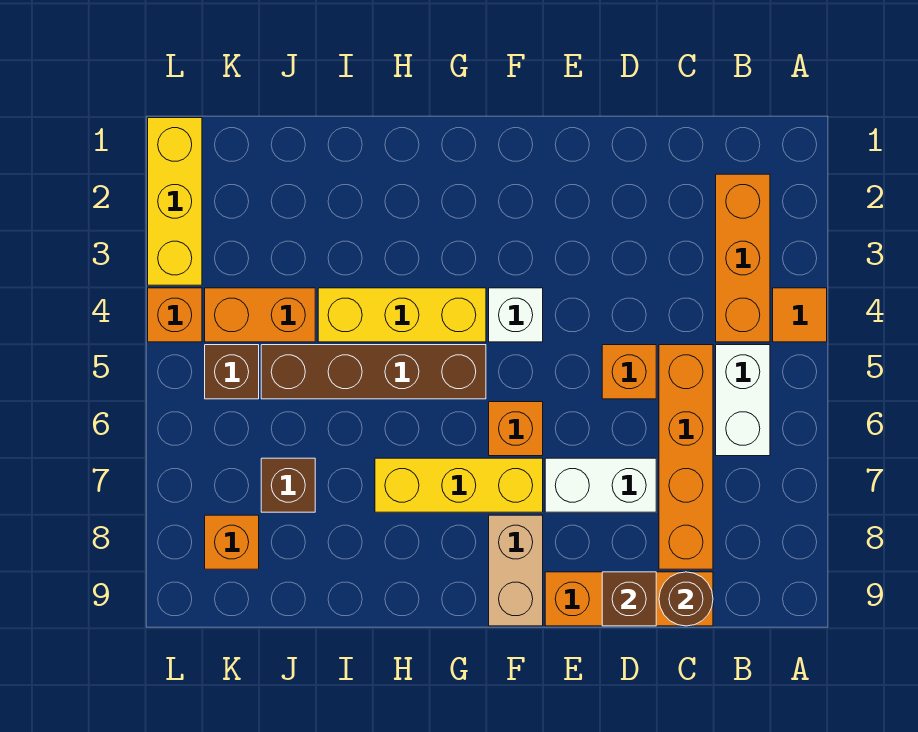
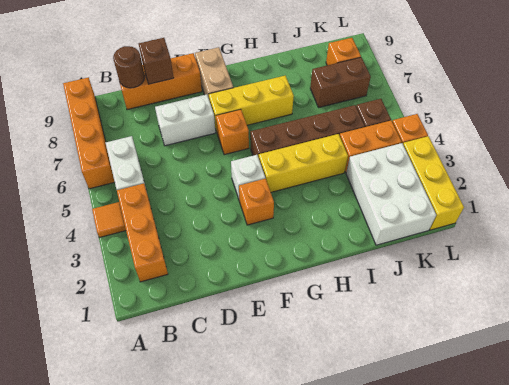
orange 1x4 brick [659,345,713,569] -> orange 1x4 brick moved to [63,77,115,189]
orange 1x1 brick [602,345,656,399] -> orange 1x1 brick moved to [239,179,274,225]
none -> white 2x3 brick [346,143,436,245]
brown 1x1 brick [261,458,315,512] -> brown 1x2 brick [310,57,371,108]

